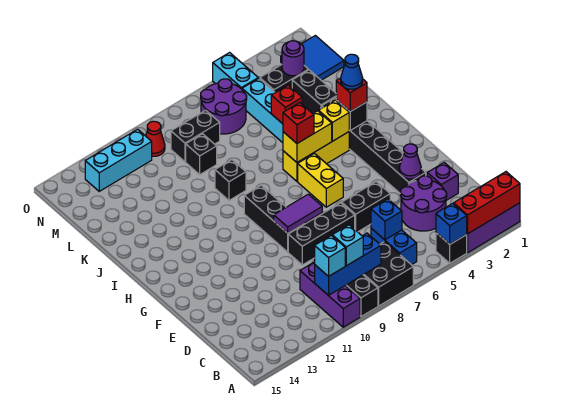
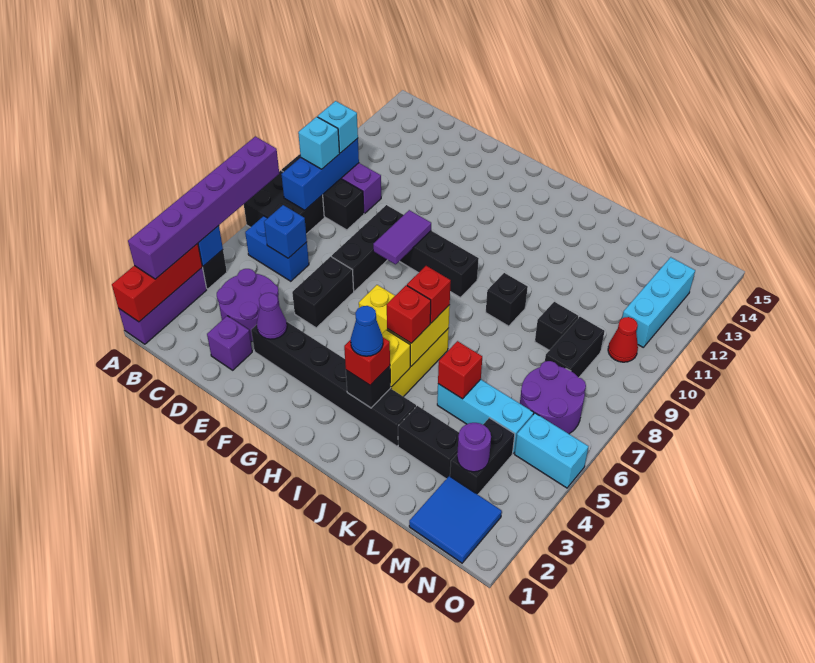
none -> purple 1x6 brick [128,136,279,279]
none -> red 1x1 brick [387,285,431,343]

